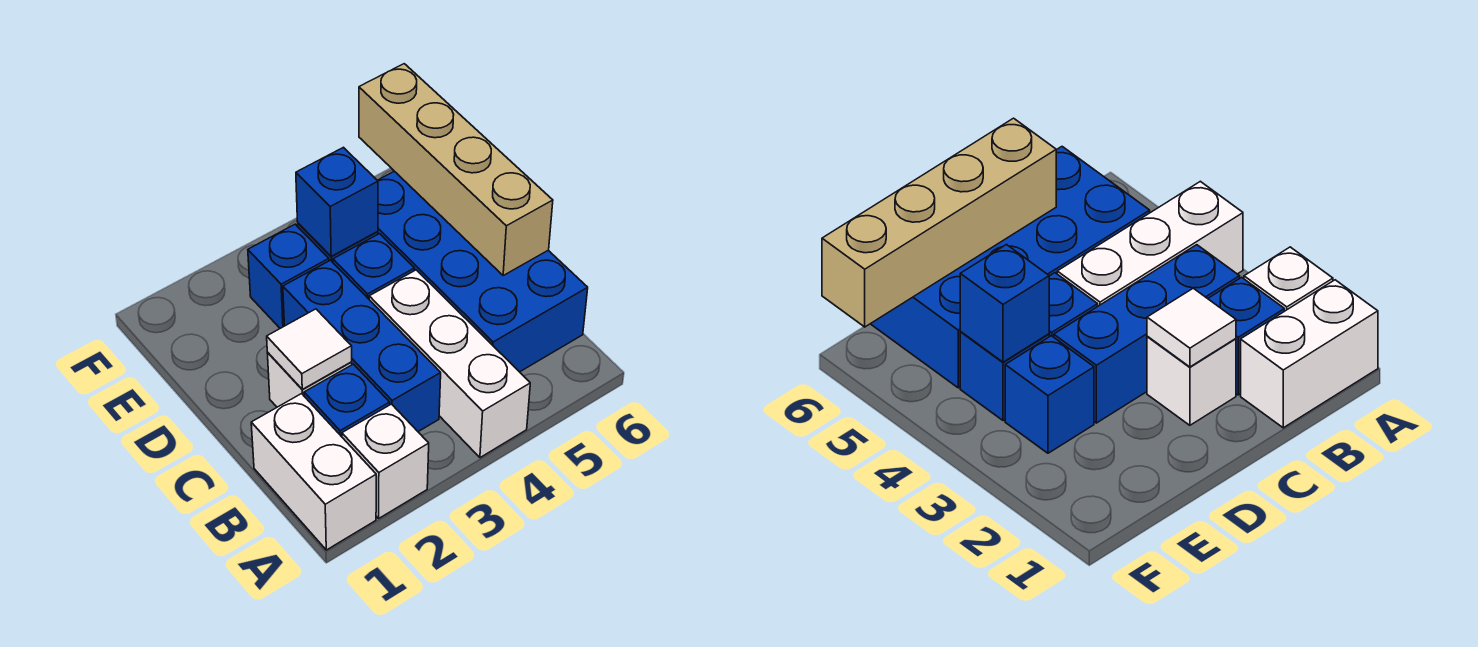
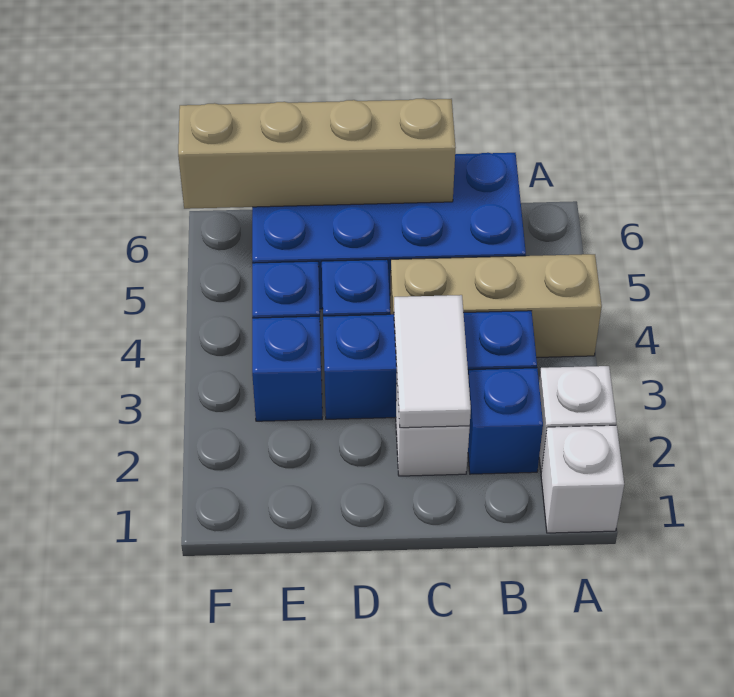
white 1x2 brick [251,394,376,550] -> white 1x1 brick [541,425,624,533]
white 1x3 brick [369,270,530,458] -> tan 1x3 brick [390,254,602,358]
white 1x1 tile [267,309,352,389] -> white 1x2 tile [394,295,471,428]
blue 1x1 brick [296,147,378,256] -> none

